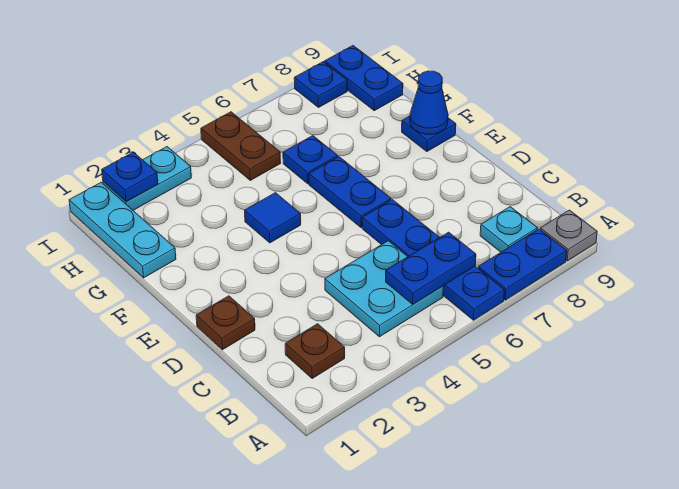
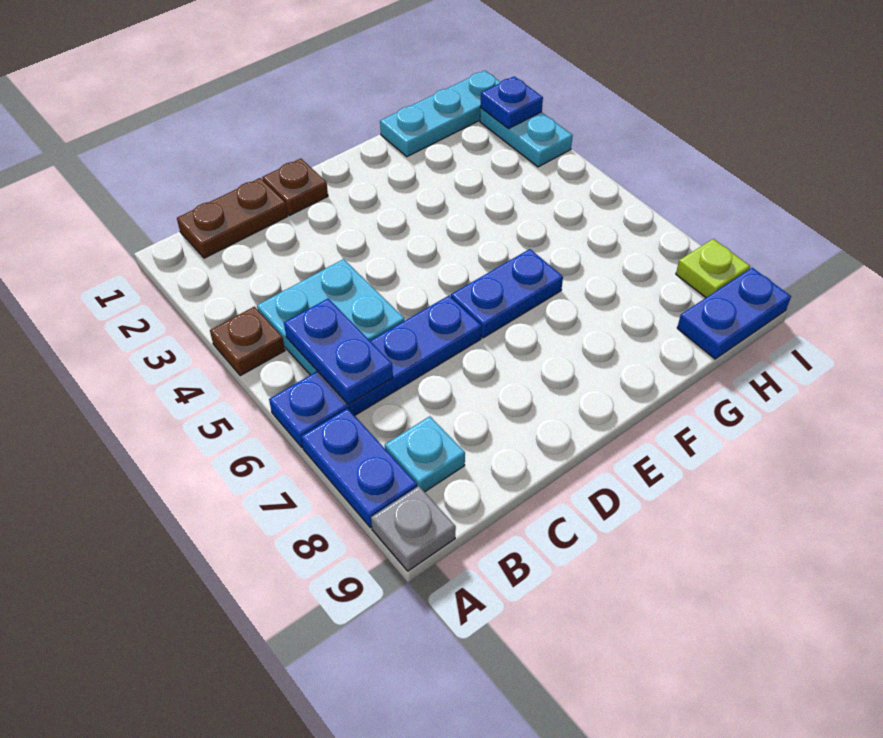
brown 1x1 plate [285,324,345,378] -> brown 1x1 plate moved to [210,307,285,376]
blue 1x1 tile [245,193,301,243] -> none
blue 1x1 plate [402,116,456,152] -> none
blue 1x1 cone [410,71,448,135] -> none
blue 1x1 plate [283,136,338,184] -> none
brown 1x2 plate [201,112,281,180] -> brown 1x2 plate moved to [177,178,288,258]
blue 1x1 plate [294,62,347,107] -> lime 1x1 plate [676,239,750,297]

